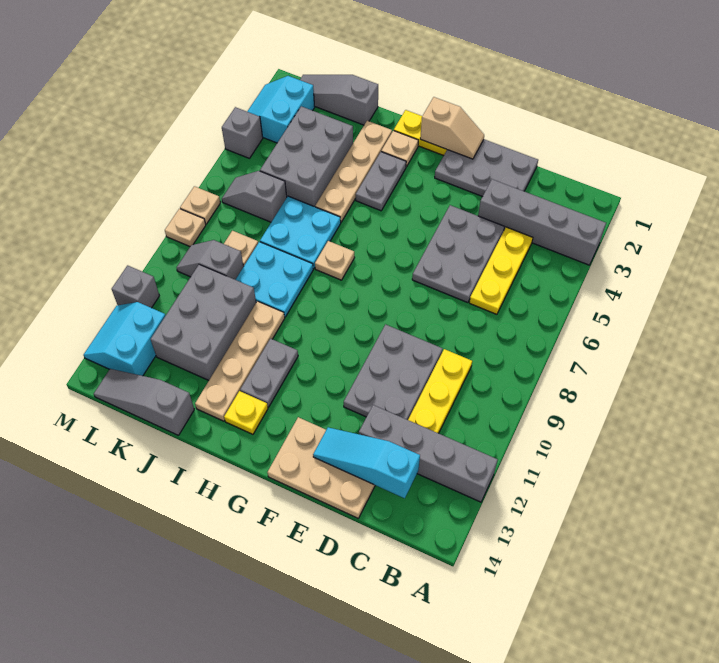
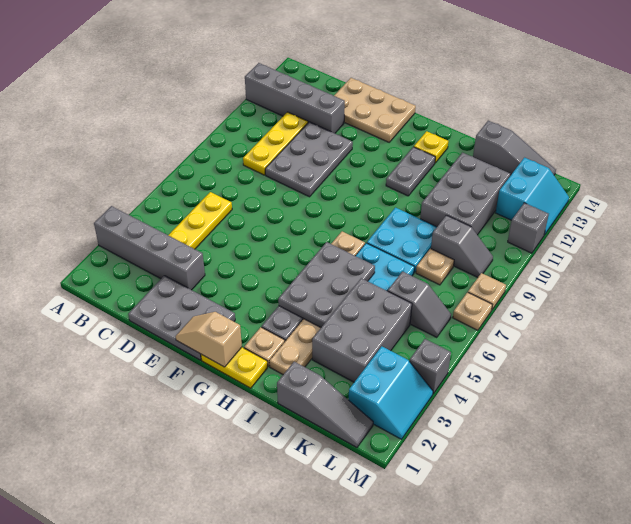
cyan 1x3 slope [313,427,420,498] -> none
grey 2x3 plate [412,205,504,303] -> grey 2x3 plate moved to [278,242,375,328]
tan 1x4 plate [195,301,285,421] -> none

